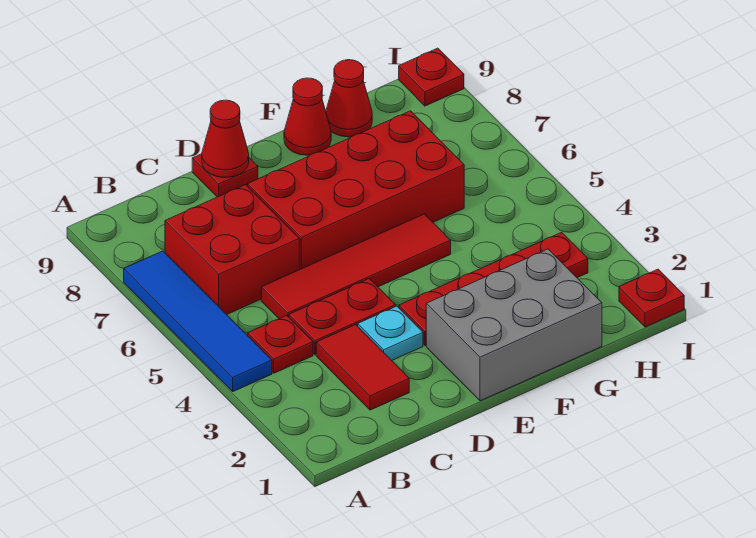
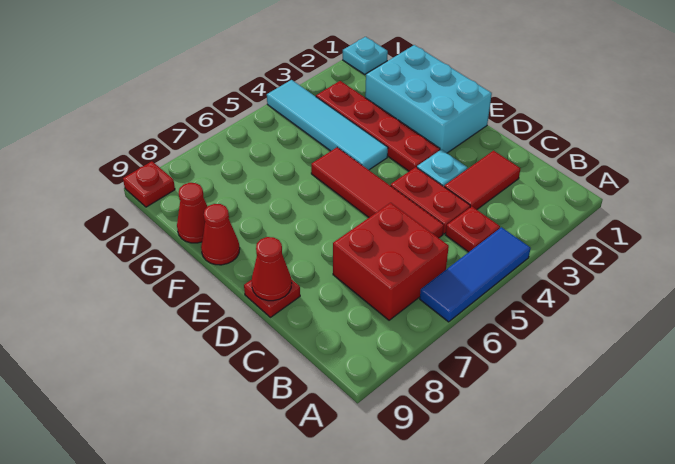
blue 1x4 tile [124,251,272,391] -> blue 1x3 tile [420,227,531,322]
red 2x4 brick [248,111,464,270] -> none
grey 2x3 brick [426,249,602,401] -> cyan 2x3 brick [365,45,492,153]
none -> cyan 1x4 tile [267,80,388,170]
red 1x1 plate [619,269,684,327] -> cyan 1x1 plate [343,37,388,74]

